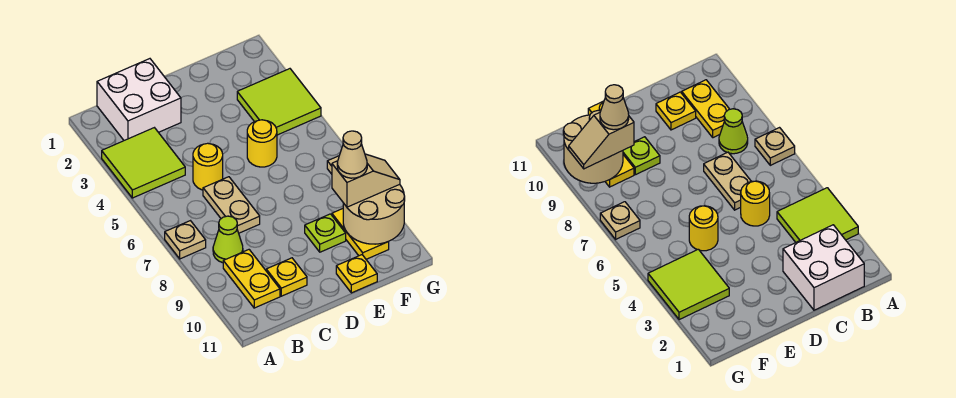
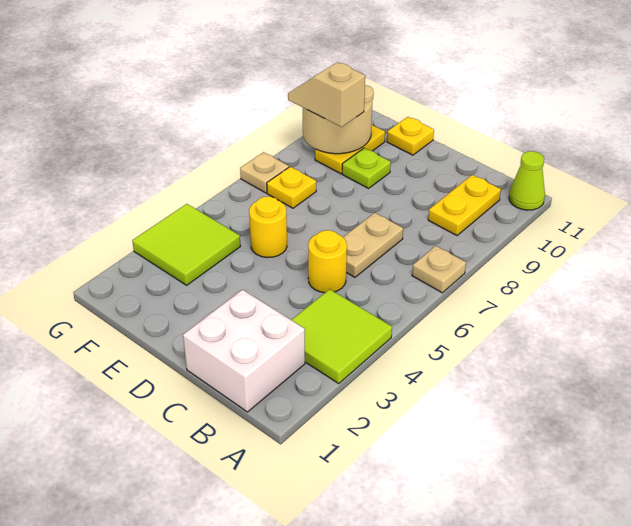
lime 1x1 cone [213,216,243,263] -> lime 1x1 cone moved to [509,151,545,210]
yellow 1x1 plate [266,258,307,296] -> yellow 1x1 plate moved to [267,167,316,208]
tan 1x1 cone [337,131,367,178] -> none

